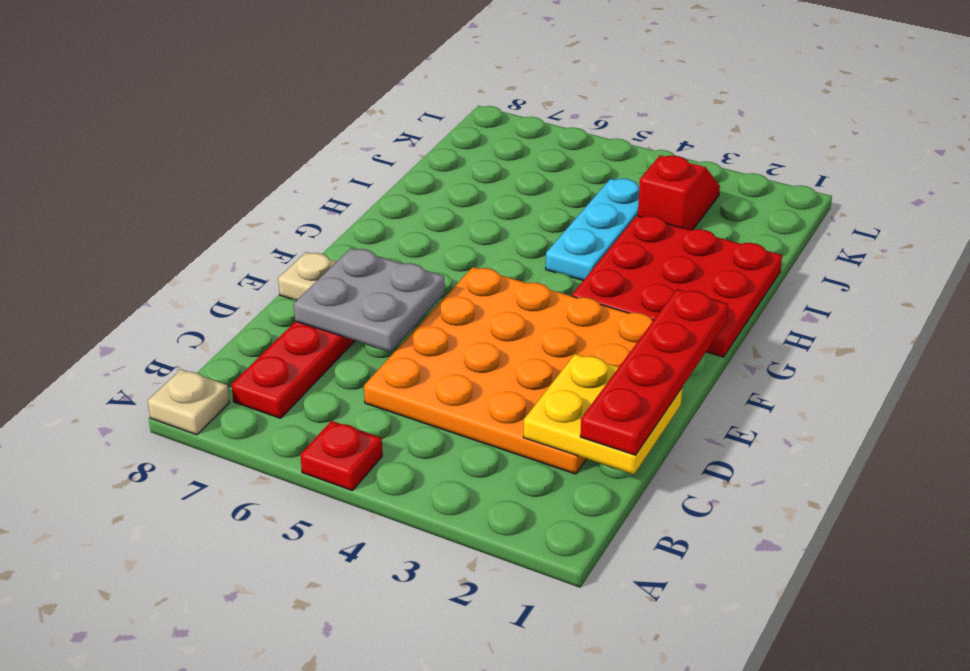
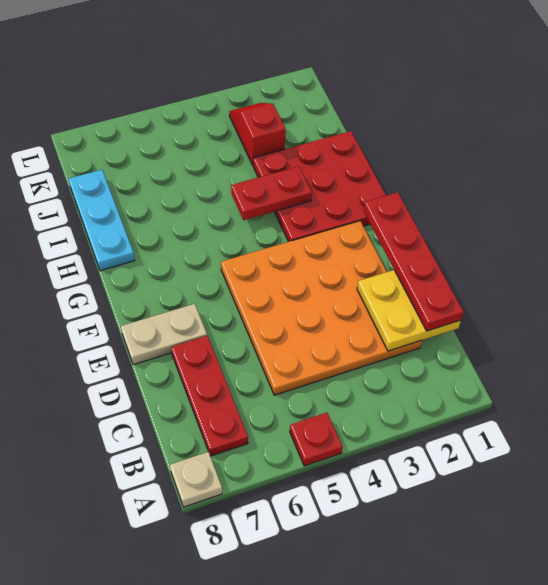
grey 2x2 plate [294,248,445,352] -> none
none -> red 1x2 plate [231,166,312,220]
cyan 1x3 plate [546,179,639,280] -> cyan 1x3 plate moved to [69,170,135,271]

